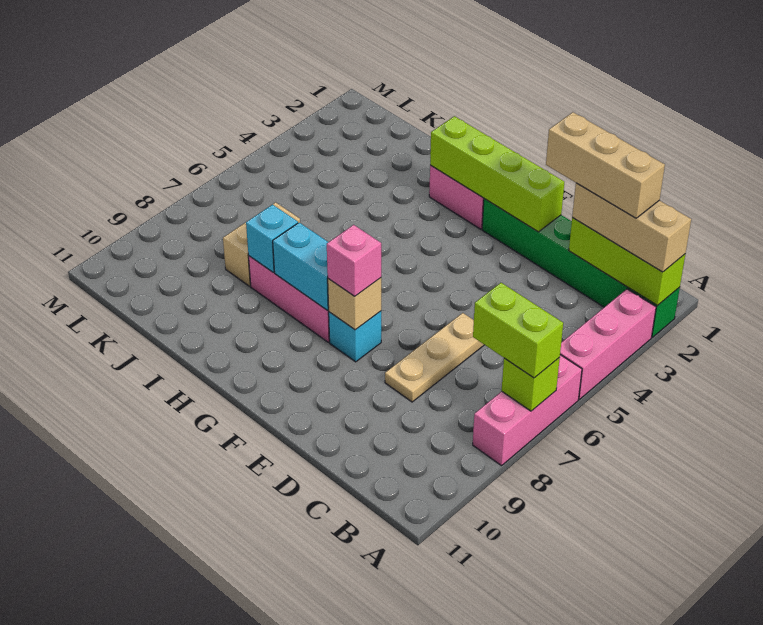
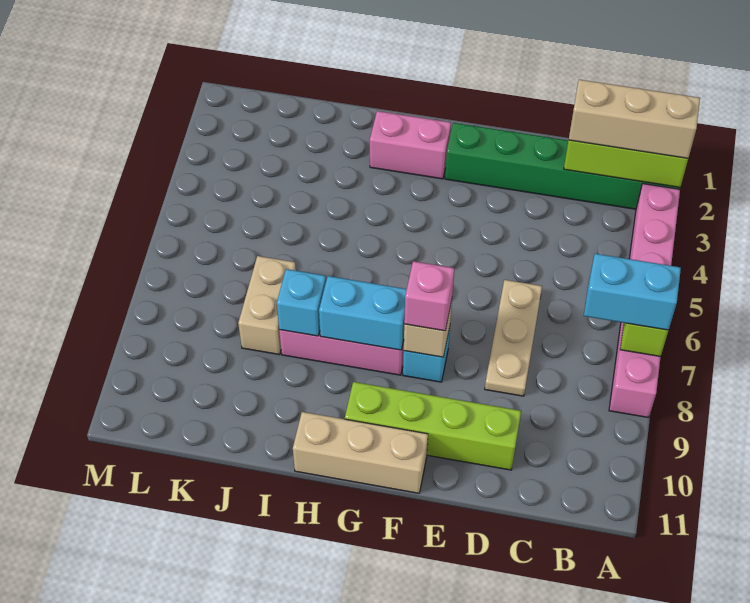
lime 1x2 brick [473,283,563,378] -> cyan 1x2 brick [584,254,681,330]
tan 1x3 brick [546,112,665,218] -> tan 1x3 brick moved to [293,412,428,493]
lime 1x4 brick [430,116,564,232] -> lime 1x4 brick moved to [345,382,521,470]

